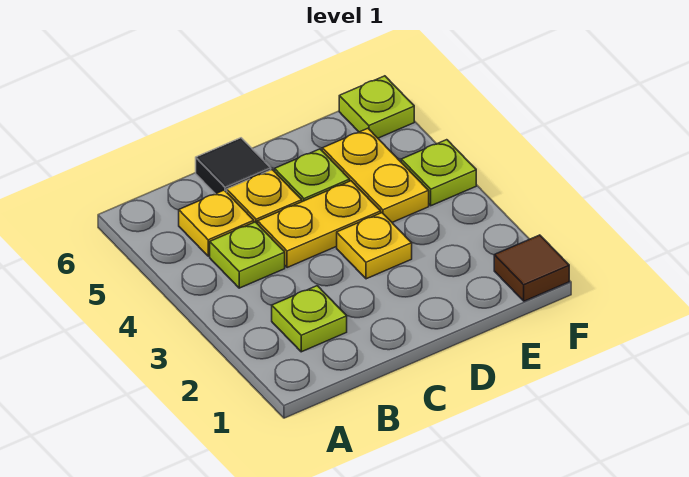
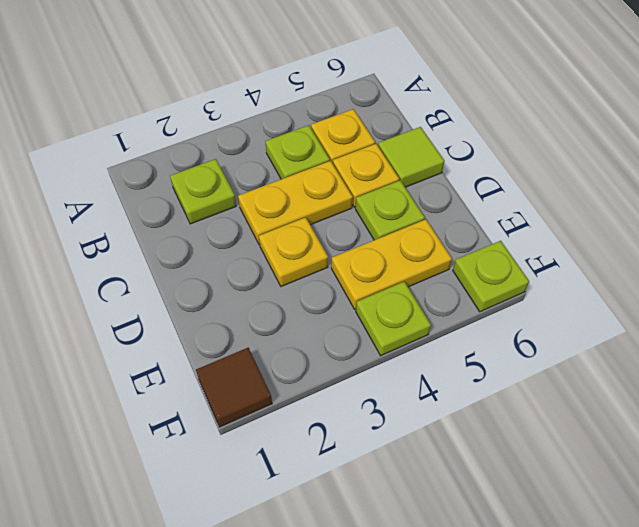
yellow 1x2 plate [258,181,381,268] -> yellow 1x2 plate turned to [238,161,353,245]
black 1x1 tile [196,138,271,194] -> lime 1x1 tile [378,127,444,187]

